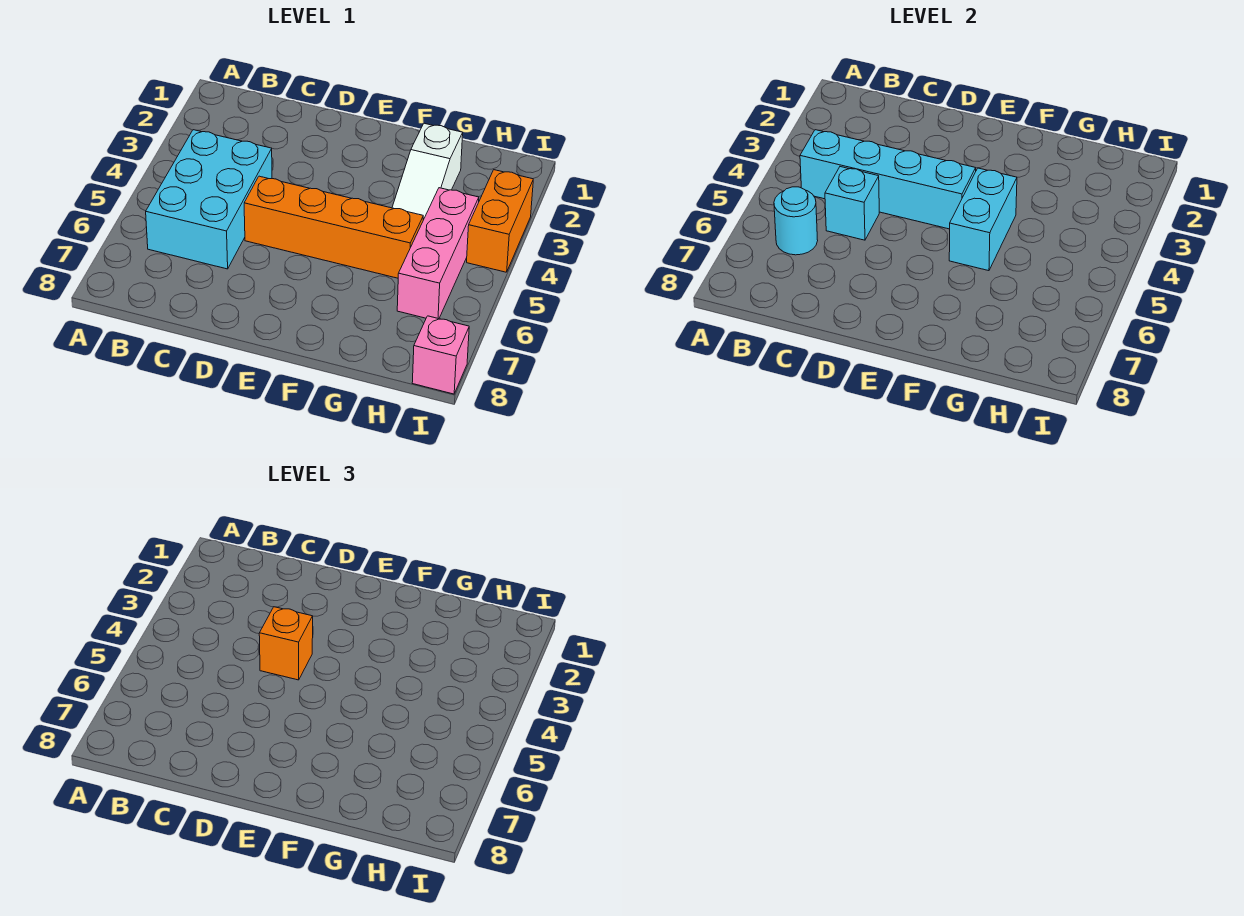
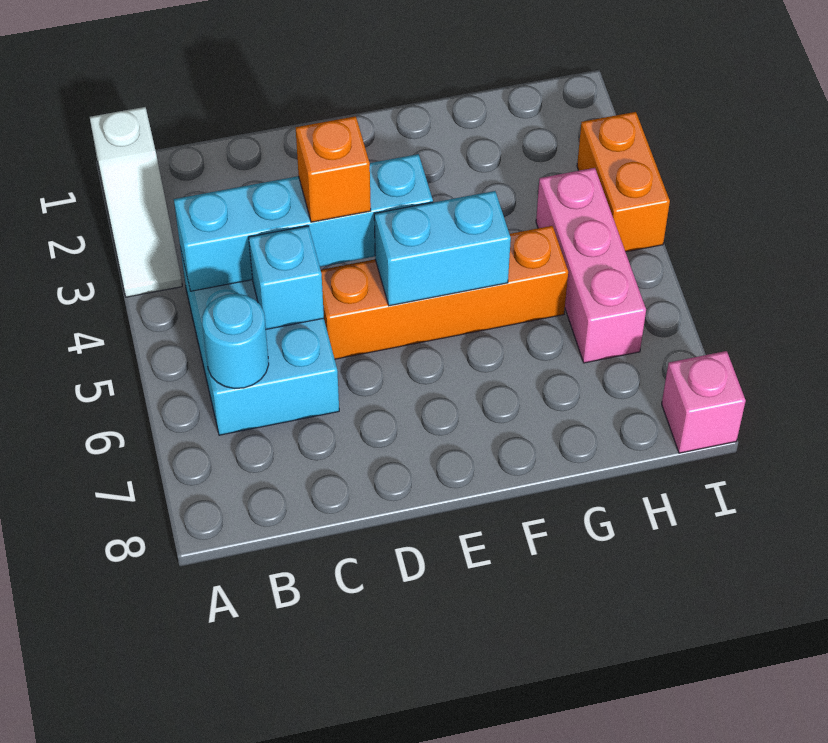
cyan 1x2 brick [949,168,1017,271] -> cyan 1x2 brick turned to [374,191,511,306]
white 1x3 slope [392,123,463,220] -> white 1x3 slope moved to [90,107,182,297]

